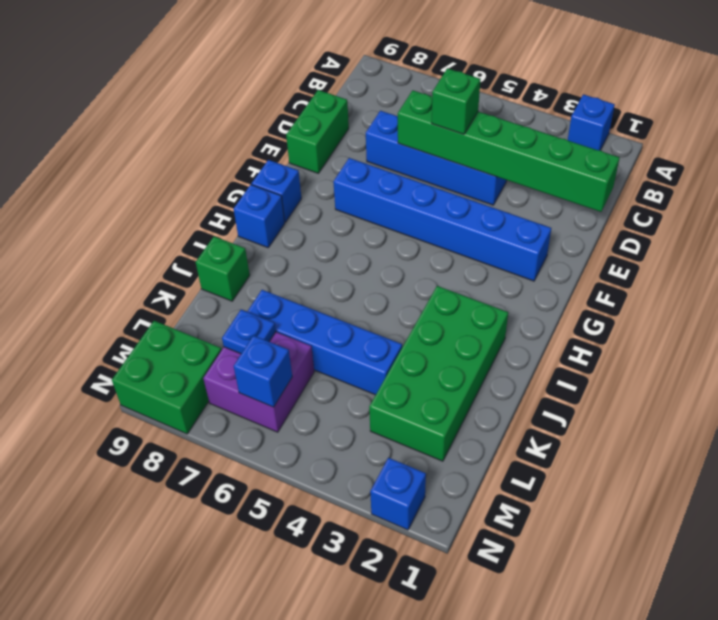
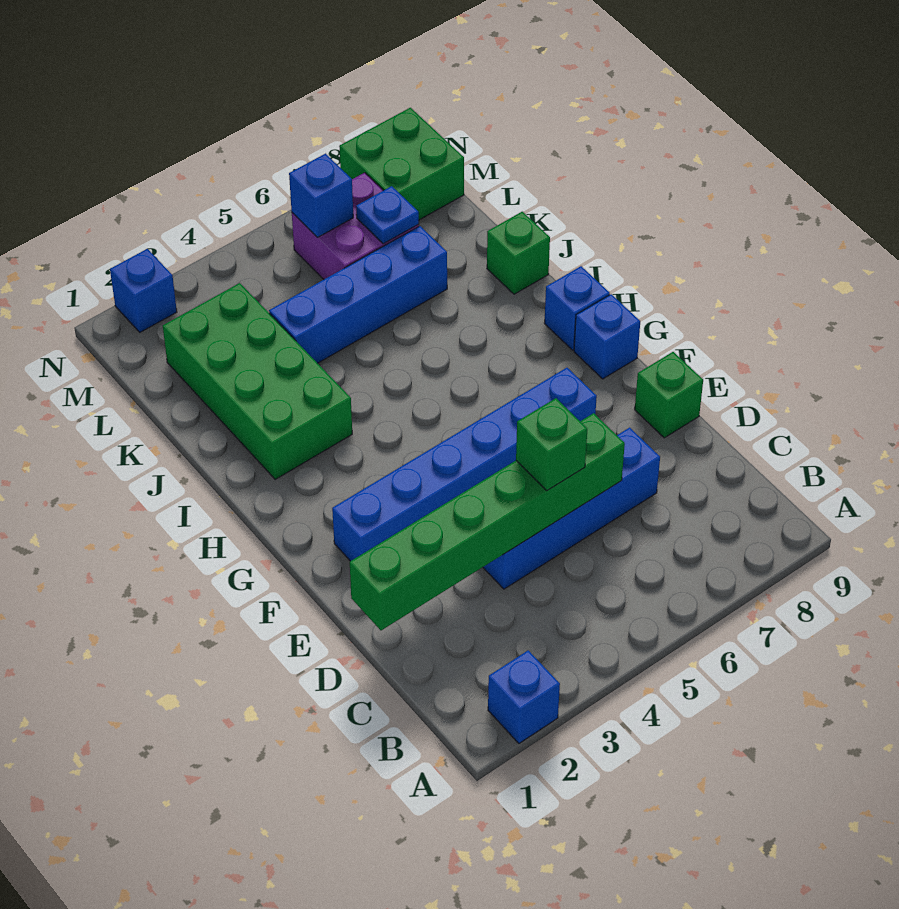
green 1x2 brick [286,90,349,173] -> green 1x1 brick [635,352,703,438]

